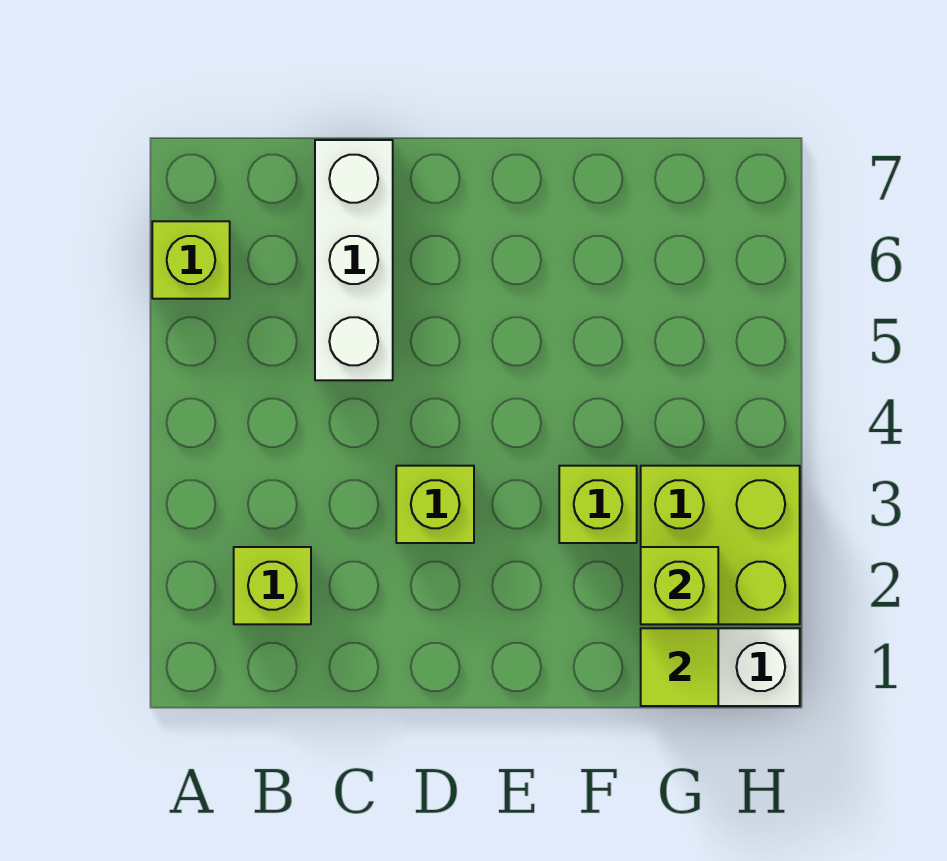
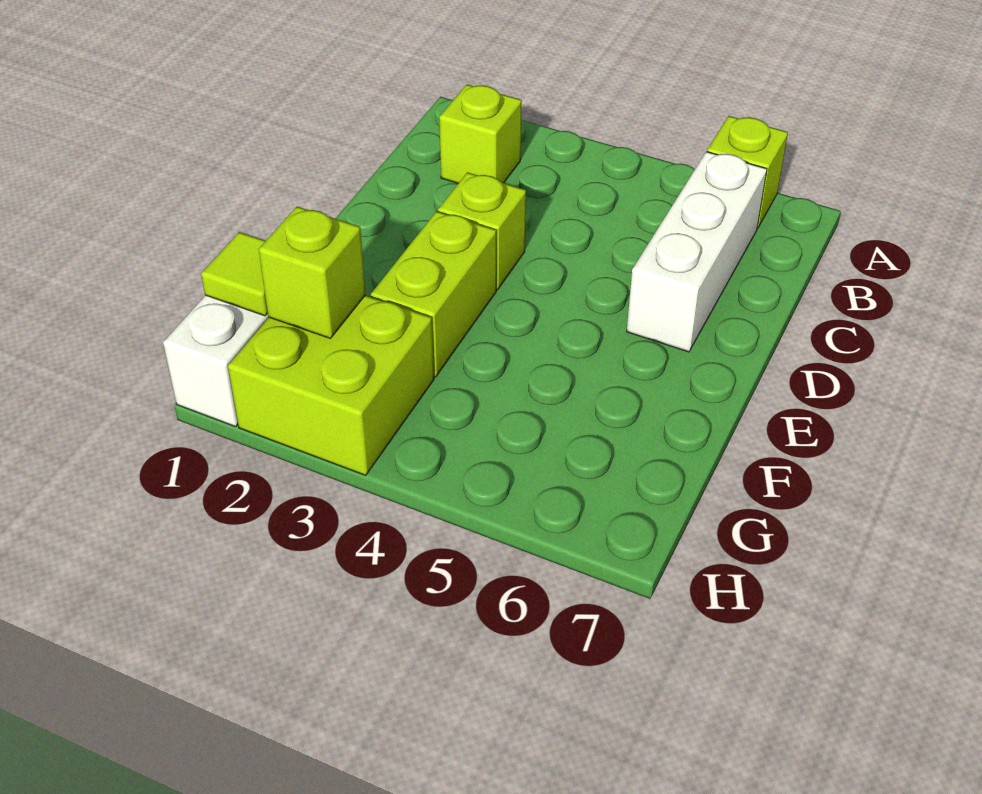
white 1x3 brick [315,140,393,380] -> white 1x3 brick turned to [627,152,767,352]
lime 1x1 brick [559,466,637,543] -> lime 1x2 brick [371,211,496,377]

